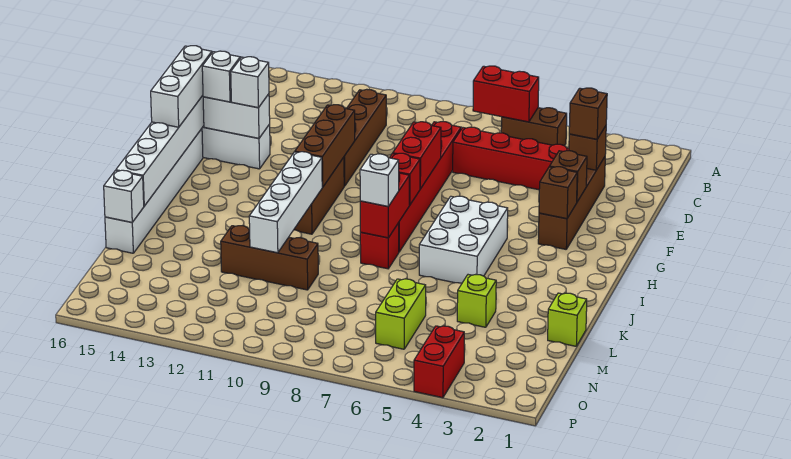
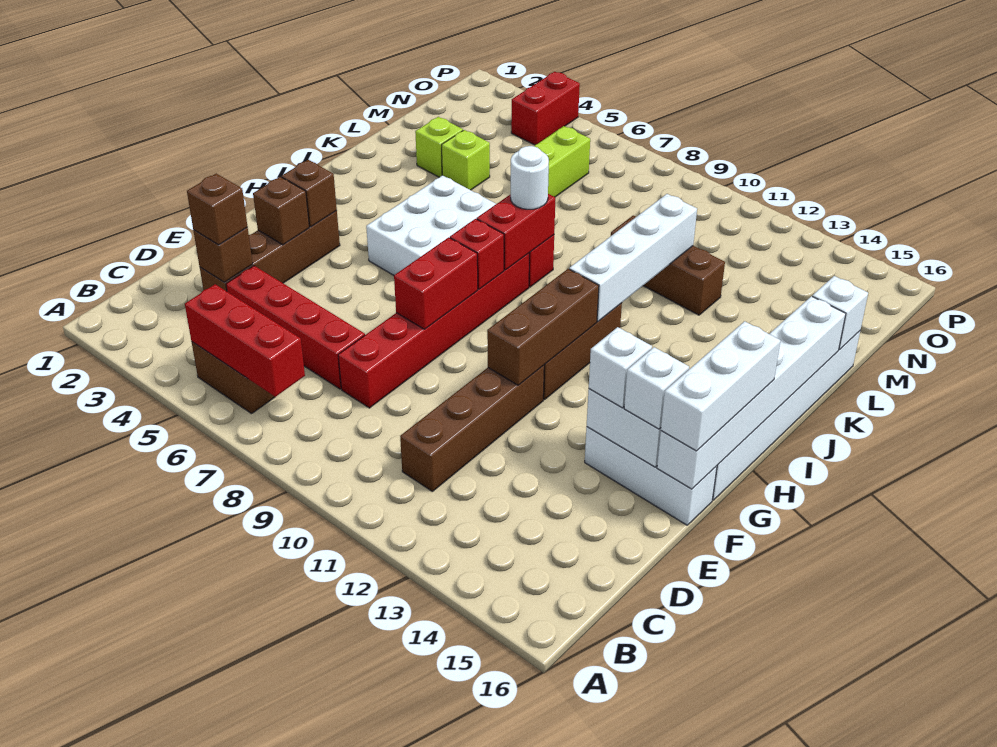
red 1x2 brick [473,66,539,122] -> red 1x3 brick [185,284,305,397]
white 1x1 brick [360,154,399,206] -> white 1x1 round brick [511,146,549,209]
lime 1x1 brick [548,293,587,346] -> lime 1x1 brick moved to [415,117,463,177]

